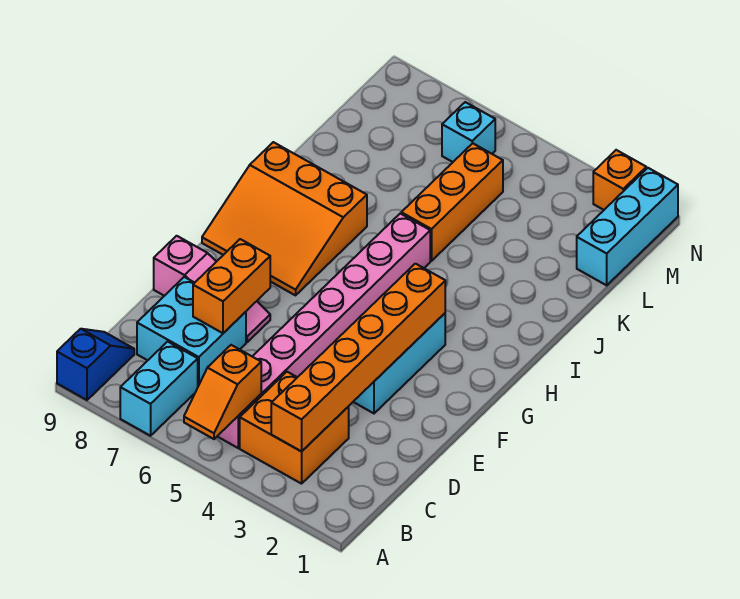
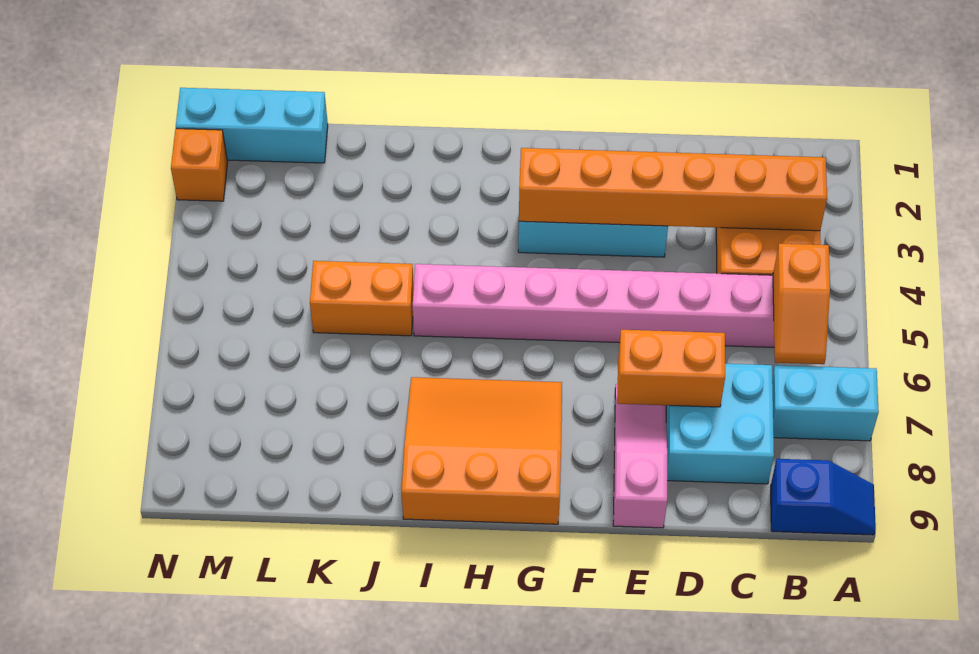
orange 1x2 slope [184,345,261,439] -> orange 1x2 slope turned to [773,243,830,364]
blue 1x2 slope [57,329,134,400] -> blue 1x2 slope turned to [770,459,876,535]
orange 3x3 slope [202,142,367,295] -> orange 3x3 slope turned to [402,377,562,524]
orange 1x3 brick [401,143,503,261] -> orange 1x2 brick [310,261,414,336]
cyan 1x1 brick [442,102,495,162] -> none

